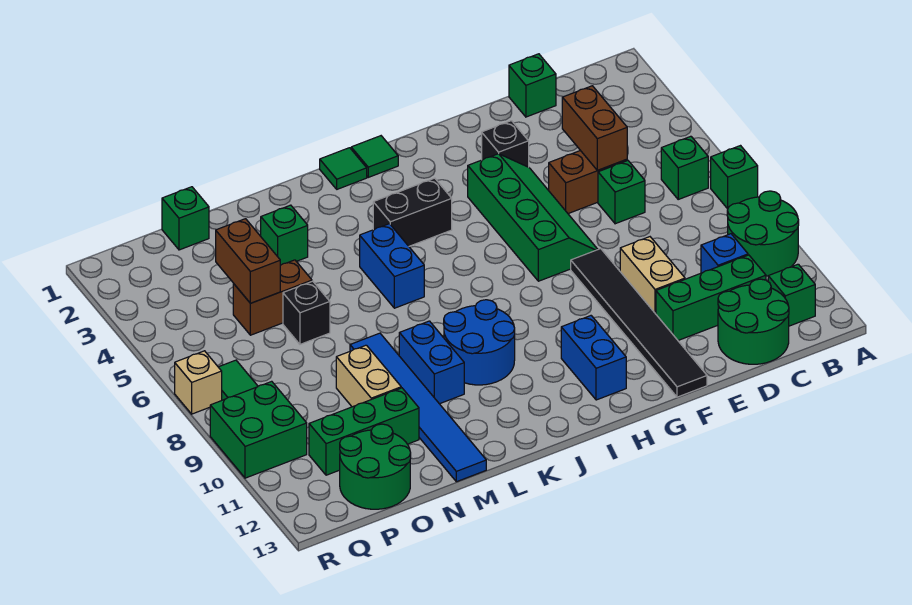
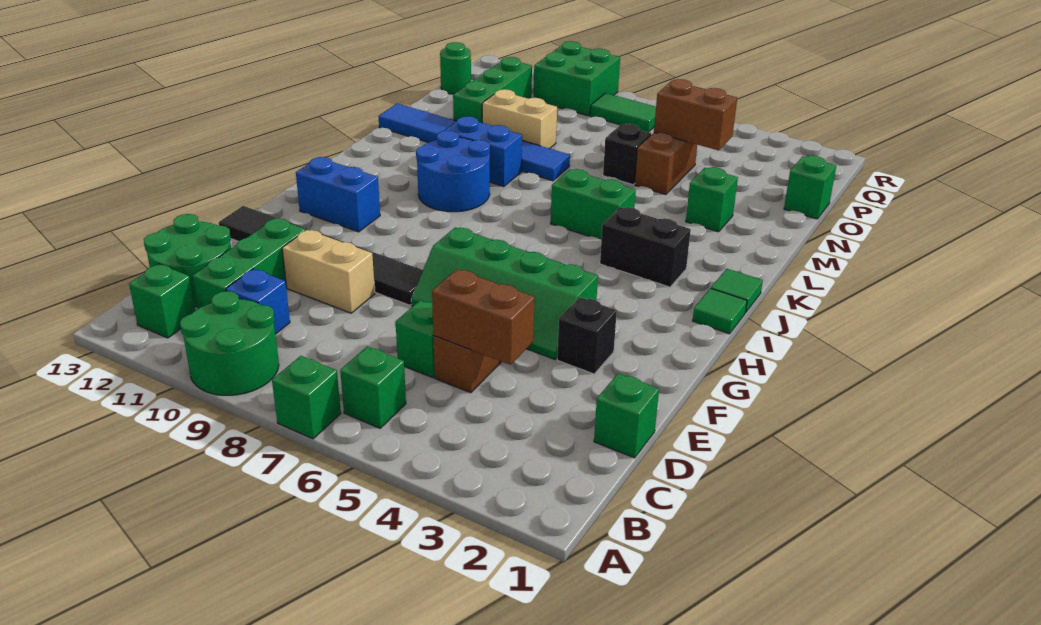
black 1x2 brick [373,178,452,246] -> black 1x2 brick turned to [600,207,691,287]
blue 1x2 brick [360,224,424,308] -> green 1x2 brick [551,169,636,240]
green 2x2 round brick [340,424,411,509] -> green 1x1 round brick [440,42,471,94]
tan 1x1 brick [175,351,222,414] -> none

